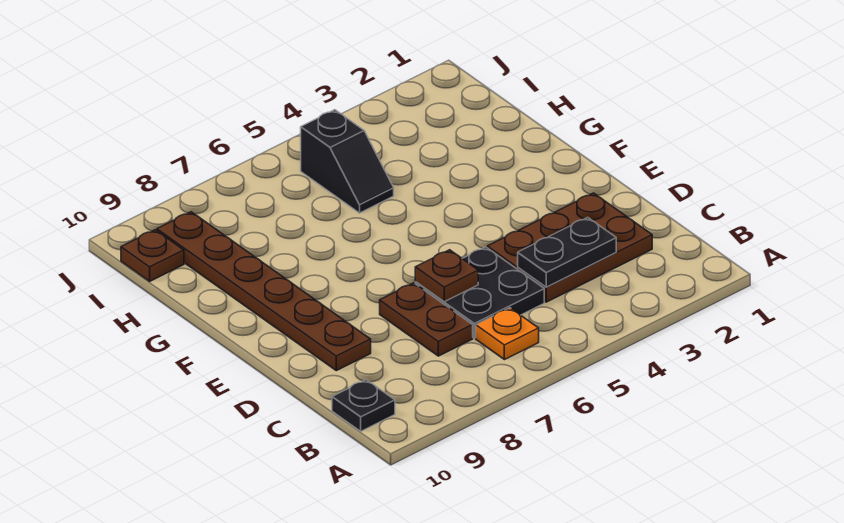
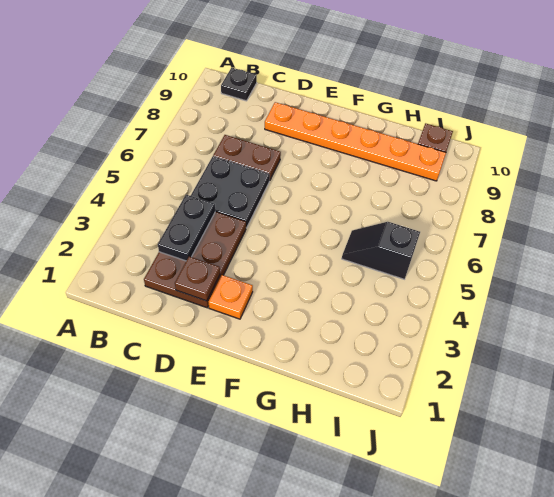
orange 1x1 plate [476,308,539,360] -> orange 1x1 plate moved to [209,275,253,319]
brown 1x1 plate [415,250,478,302] -> brown 1x1 plate moved to [175,257,220,301]
brown 1x6 plate [157,212,371,371] -> orange 1x6 plate [265,102,446,181]

